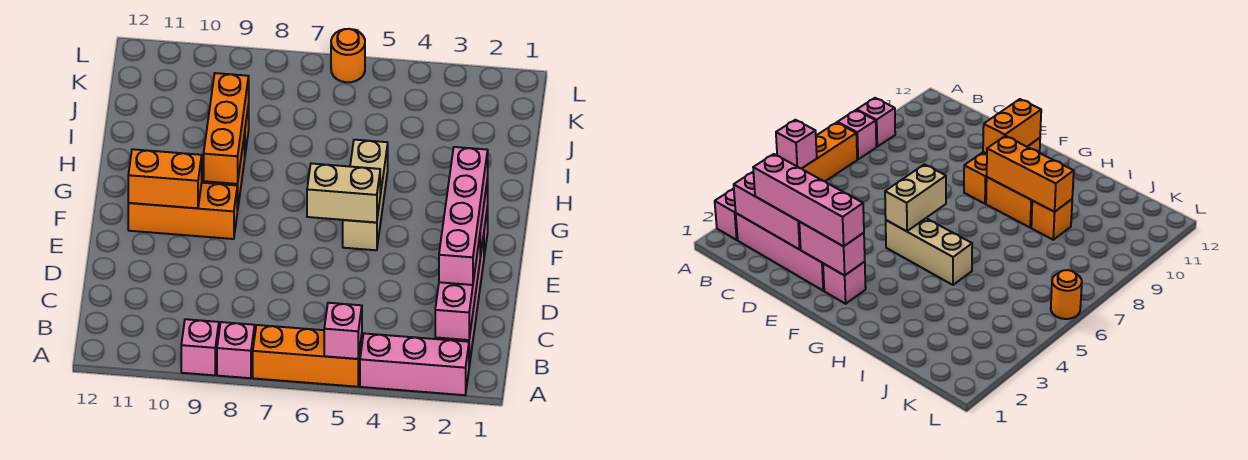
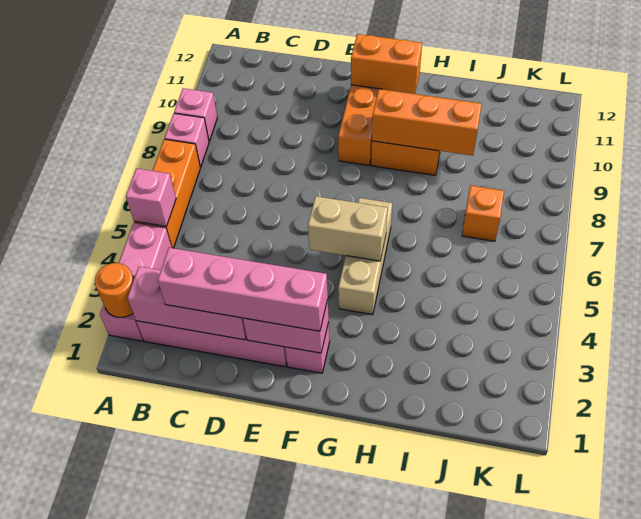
tan 1x3 brick [343,140,388,250] -> tan 1x3 brick turned to [338,198,392,315]
tan 1x2 brick [307,163,380,222] -> tan 1x2 brick turned to [308,196,388,261]
orange 1x2 brick [128,149,202,208] -> orange 1x2 brick turned to [351,34,422,94]
orange 1x1 brick [1031,199,1072,240] -> orange 1x1 brick moved to [462,185,504,241]
orange 1x1 round brick [331,29,365,82] -> orange 1x1 round brick moved to [95,263,134,317]

